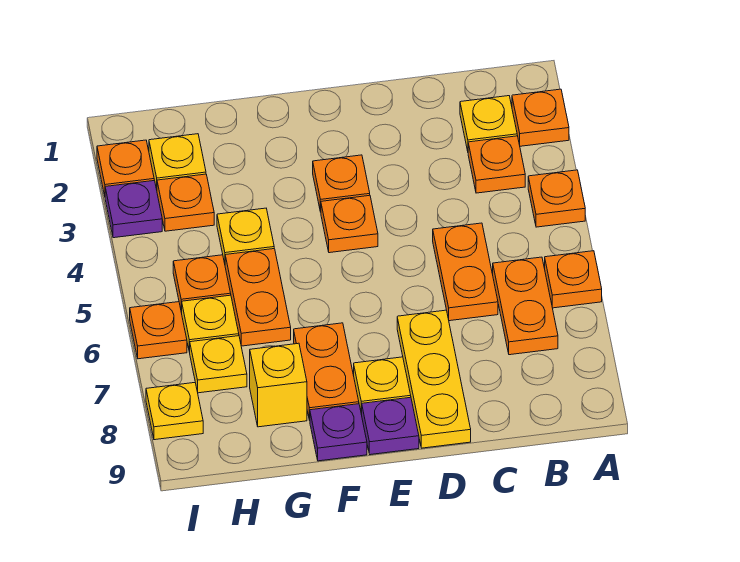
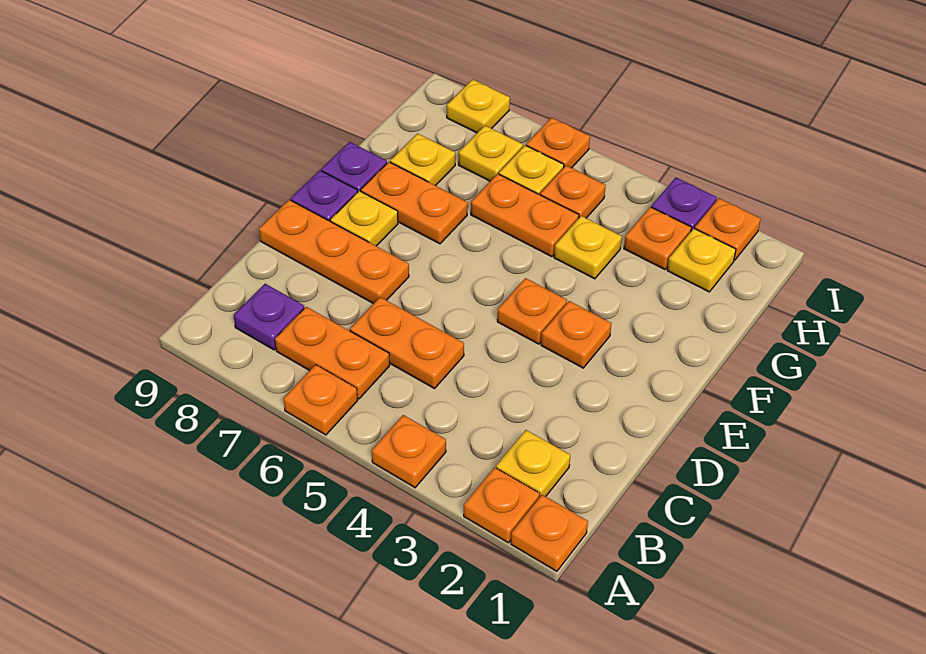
orange 1x1 plate [468,136,525,193] -> orange 1x1 plate moved to [511,495,588,571]
none -> purple 1x1 plate [234,284,304,350]
yellow 1x3 plate [397,310,471,448] -> orange 1x3 plate [259,200,409,304]
yellow 1x1 brick [250,343,307,427] -> yellow 1x1 plate [390,134,455,186]

